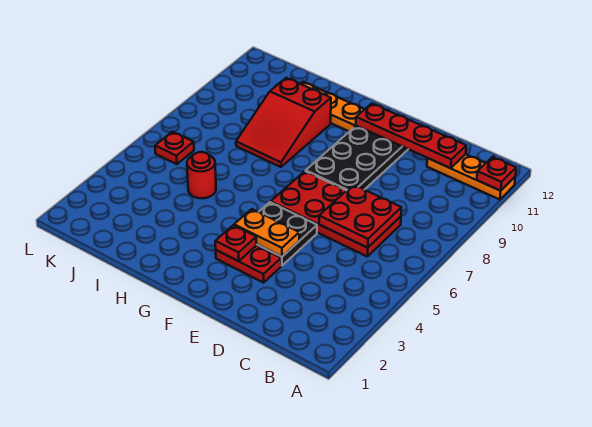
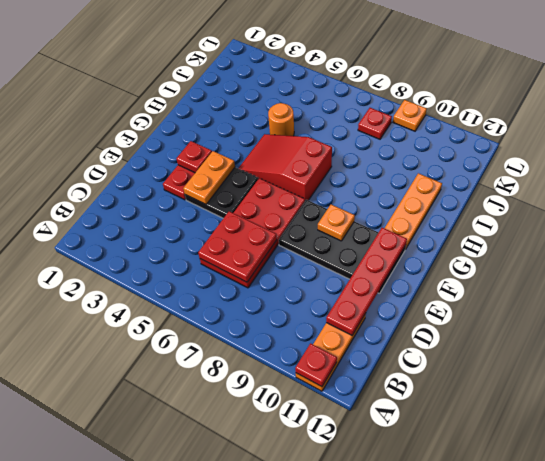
none -> orange 1x1 plate [318,204,355,241]
red 2x3 slope [236,78,331,167] -> red 2x3 slope moved to [238,134,332,201]
red 1x1 round brick [187,152,216,198] -> orange 1x1 round brick [268,103,294,136]
red 1x1 plate [155,132,194,164] -> red 1x1 plate moved to [358,108,392,139]
none -> orange 1x1 plate [393,100,427,131]

